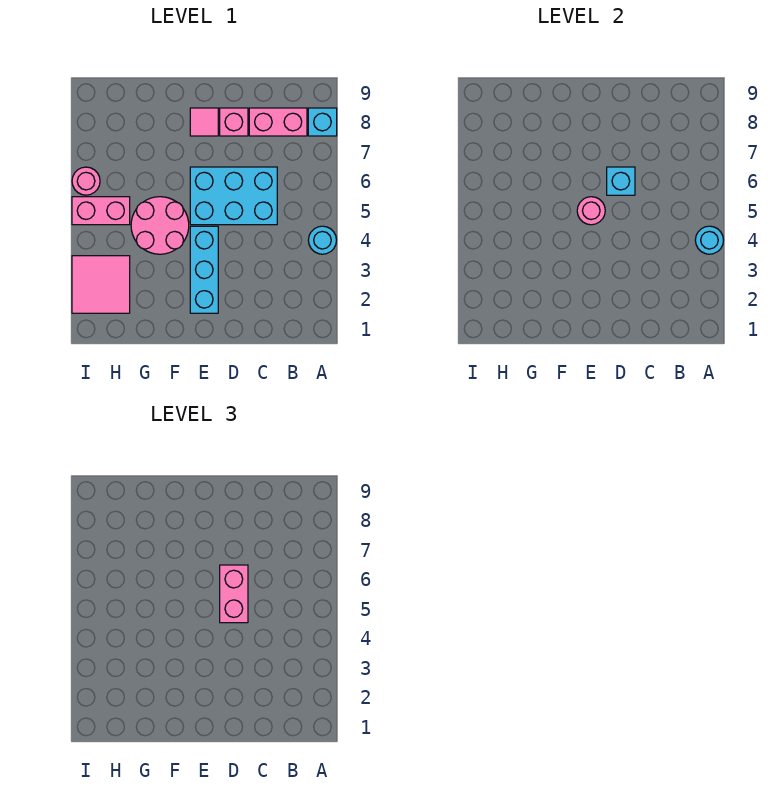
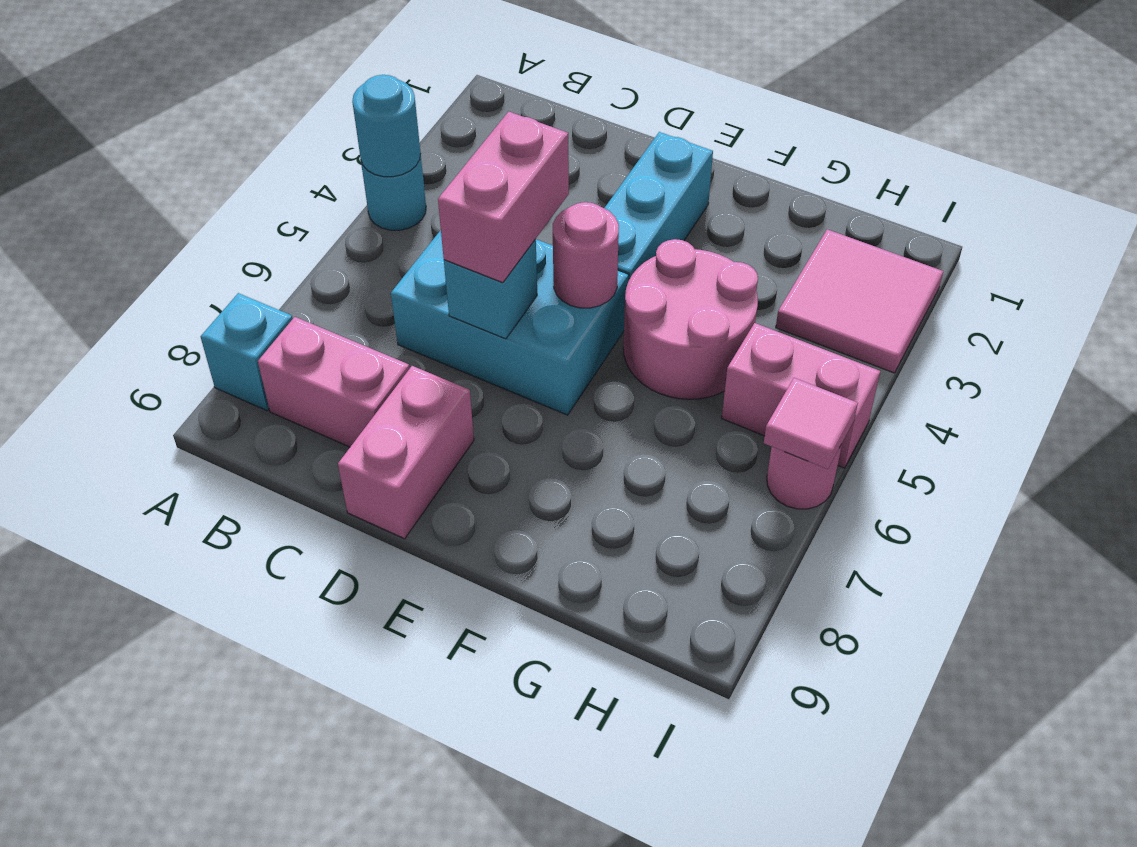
pink 1x1 brick [220,108,248,136] -> pink 1x2 brick [338,366,474,539]
pink 1x1 tile [190,108,218,136] -> pink 1x1 tile moved to [764,378,858,469]

